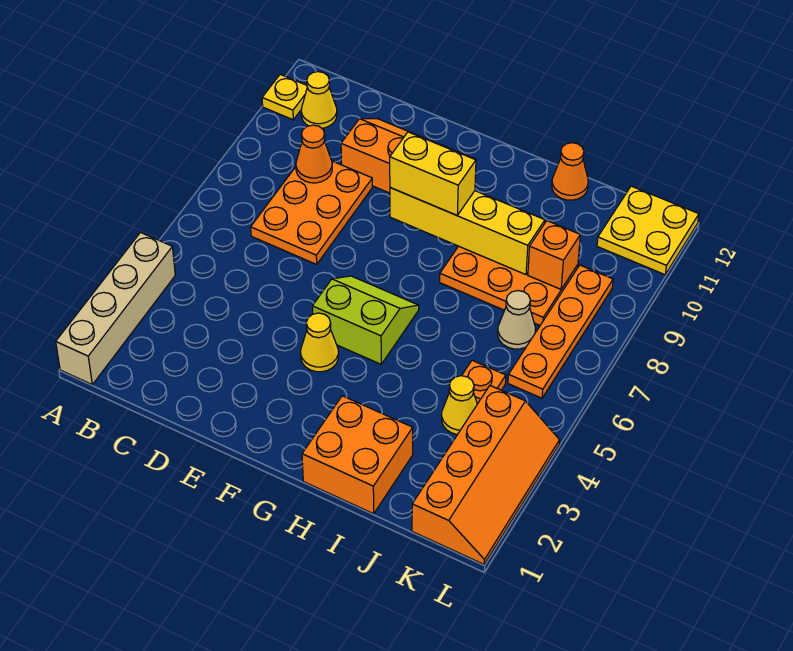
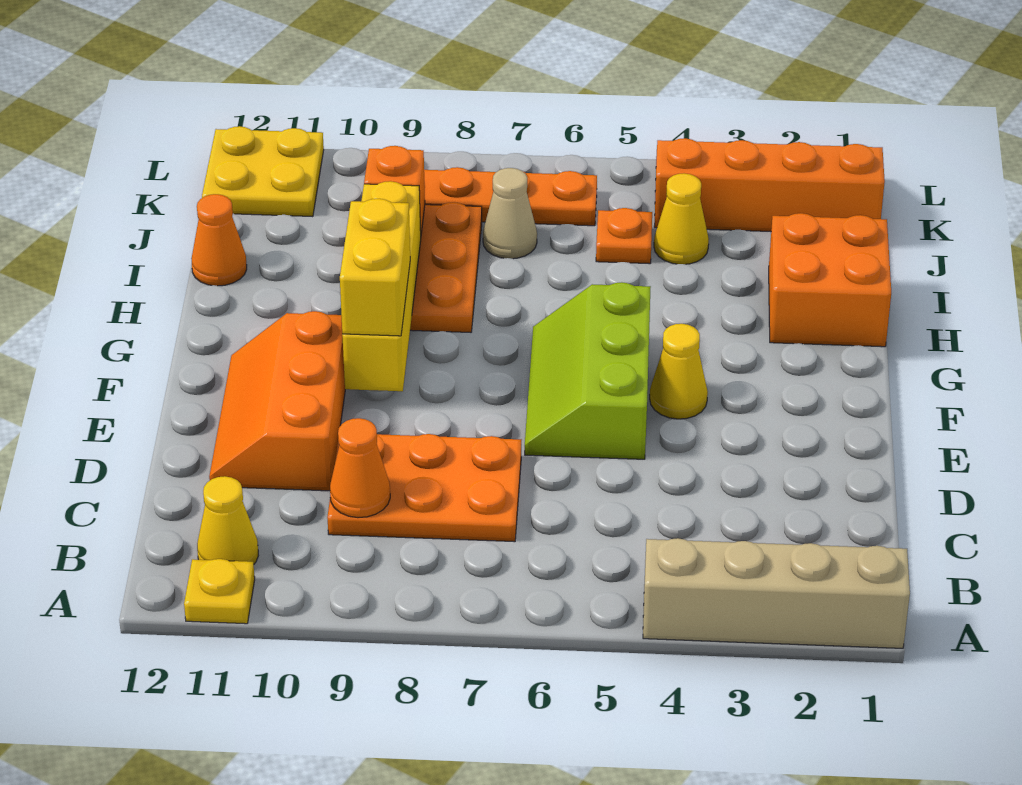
lime 2x2 slope [312,276,419,364] -> lime 2x3 slope [525,282,651,459]

